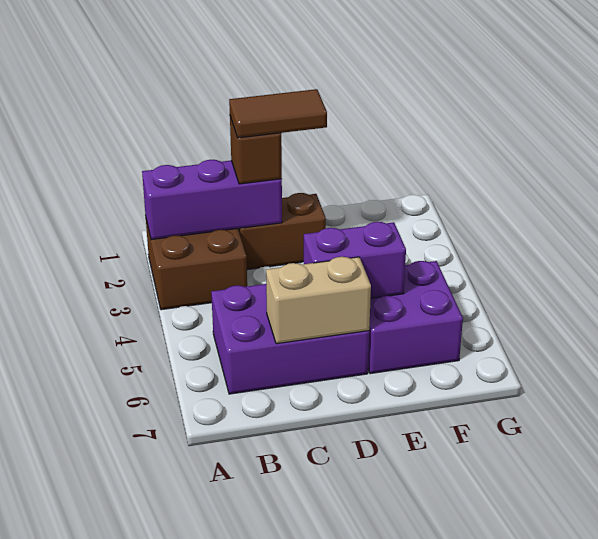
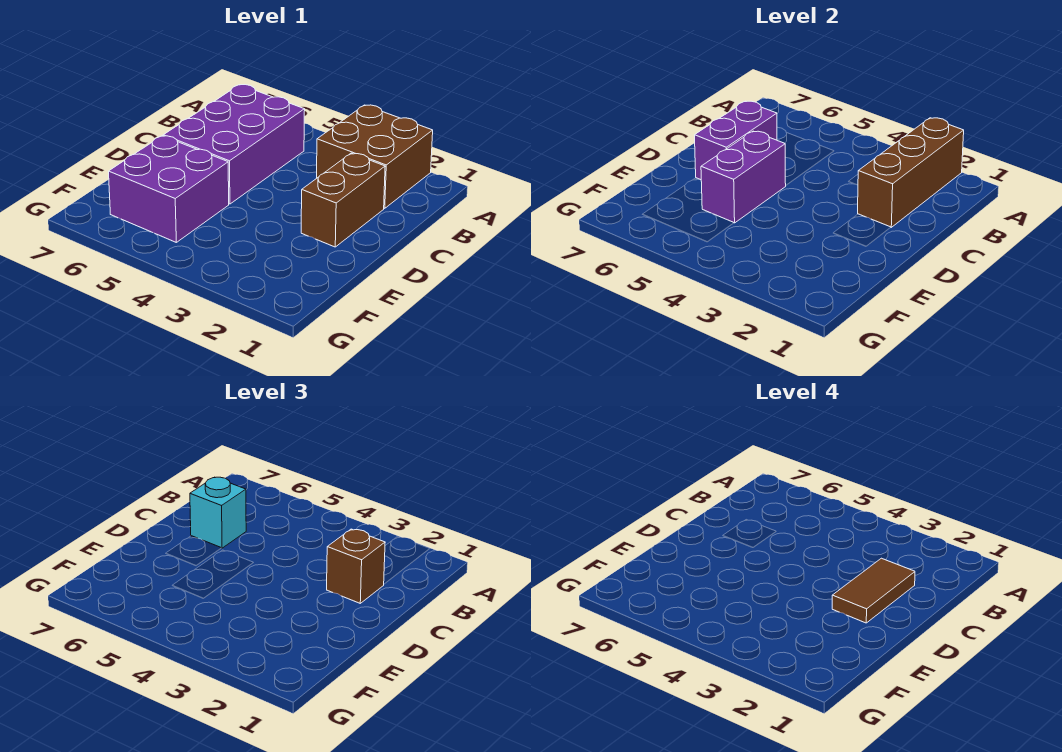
purple 1x3 brick [142,160,282,240] -> brown 1x3 brick [858,118,964,227]
tan 1x2 brick [266,257,371,344] -> purple 1x2 brick [695,101,777,180]
none -> cyan 1x1 brick [190,477,246,548]

